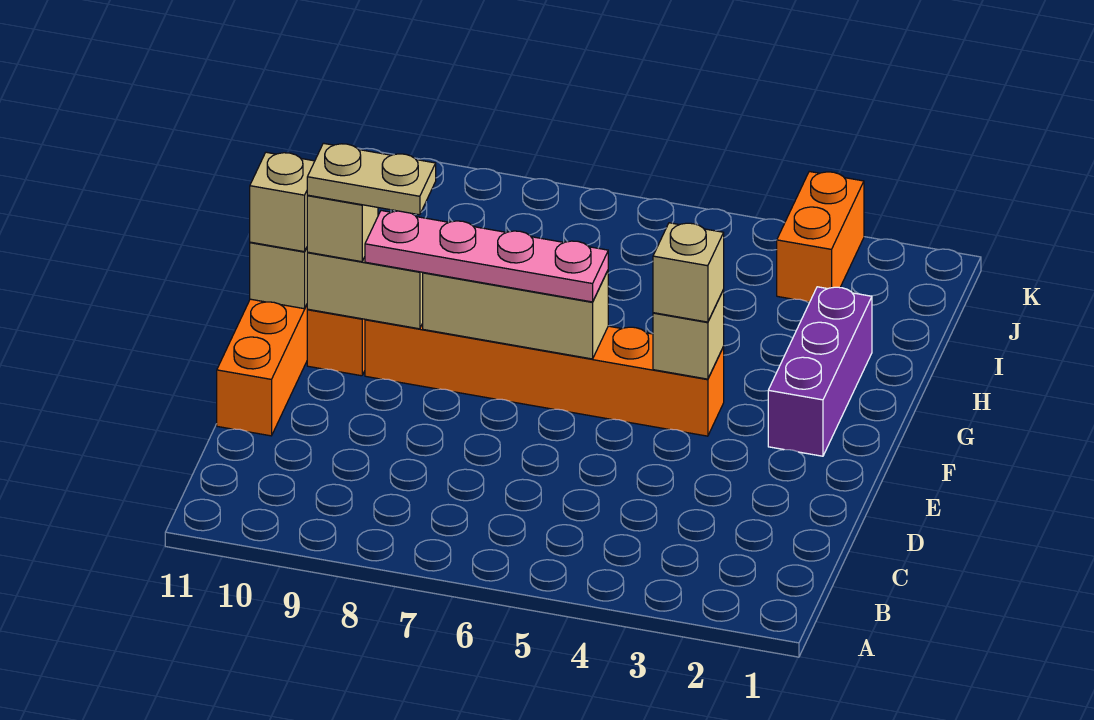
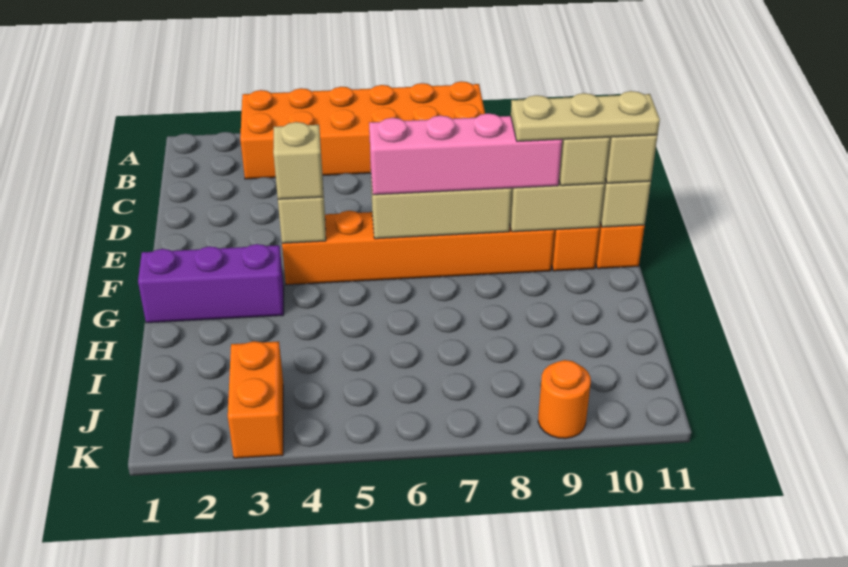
none -> orange 2x6 brick [240,81,485,179]
purple 1x3 brick [768,287,872,456] -> purple 1x3 brick turned to [138,244,284,323]
pink 1x4 plate [365,211,608,302] -> pink 1x4 brick [369,113,562,195]
tan 1x2 plate [307,143,436,215] -> tan 1x3 plate [511,91,660,141]
none -> orange 1x1 round brick [538,360,591,439]

